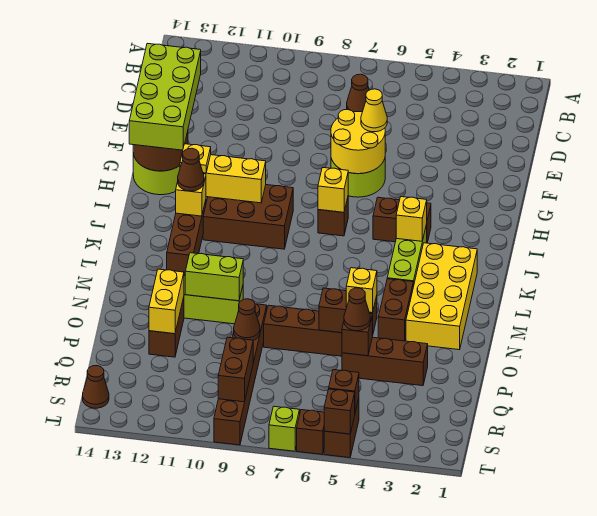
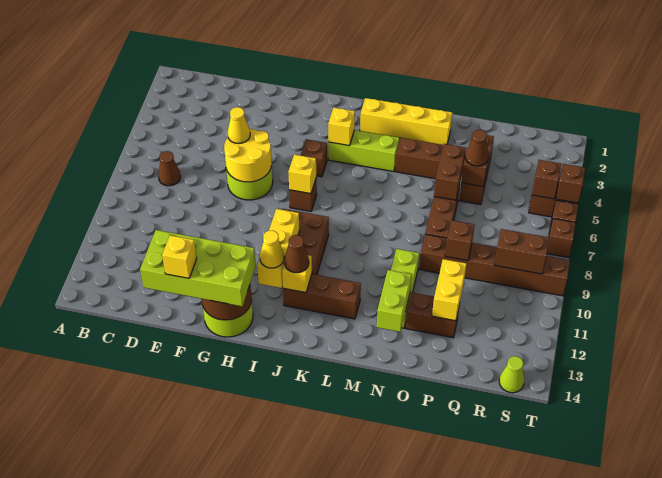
brown 1x2 brick [373,197,431,243] -> brown 1x1 brick [300,139,327,177]
yellow 1x1 plate [180,144,211,173] -> yellow 1x1 cone [260,230,284,268]
yellow 2x4 brick [406,243,477,350] -> yellow 1x4 brick [360,98,452,145]
lime 1x2 brick [185,253,243,301] -> lime 1x2 brick moved to [377,270,412,332]
yellow 1x1 brick [346,268,377,313] -> yellow 1x1 brick moved to [162,235,197,278]
yellow 1x2 brick [149,269,184,334] -> yellow 1x2 brick turned to [432,259,466,321]
brown 1x1 cone [234,299,260,340] -> brown 1x1 brick [445,220,474,261]
brown 1x1 cone [83,366,109,408] -> lime 1x1 cone [499,356,524,393]
lime 1x1 brick [269,406,300,451] -> brown 1x1 brick [547,219,576,258]

